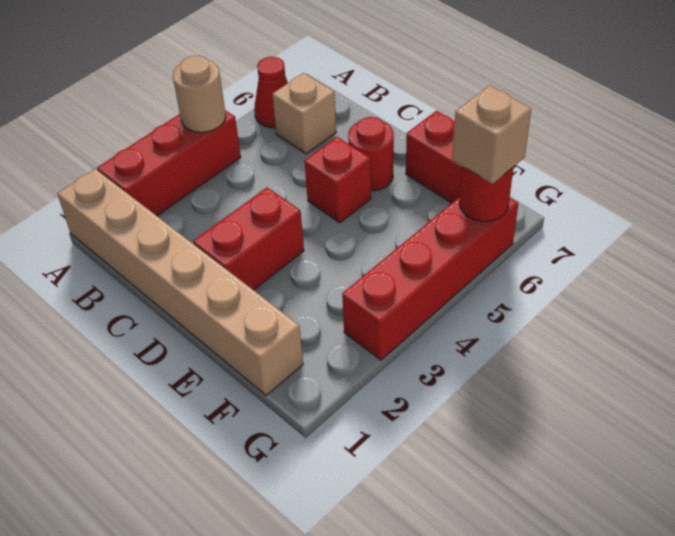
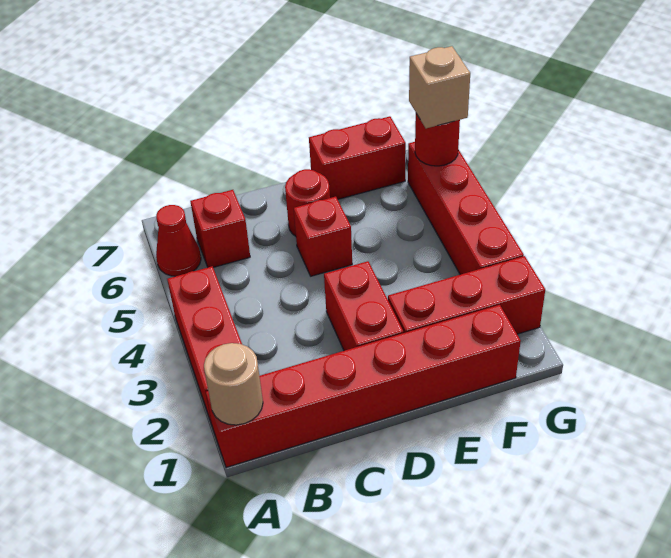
tan 1x6 brick [57,169,303,396] -> red 1x6 brick [206,305,521,467]
tan 1x1 round brick [173,56,226,132] -> tan 1x1 round brick moved to [204,343,263,425]
tan 1x1 brick [272,73,336,154] -> red 1x1 brick [190,190,250,267]
none -> red 1x3 brick [388,256,545,334]

